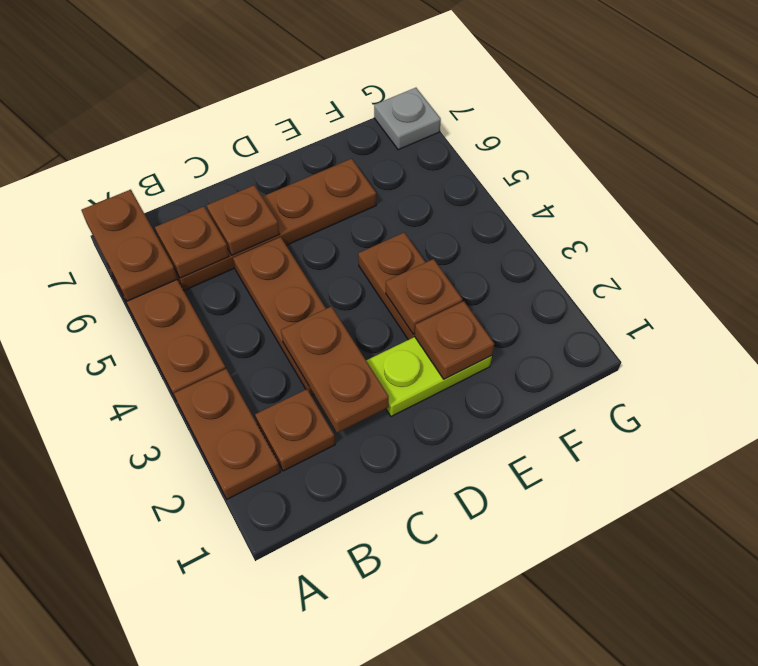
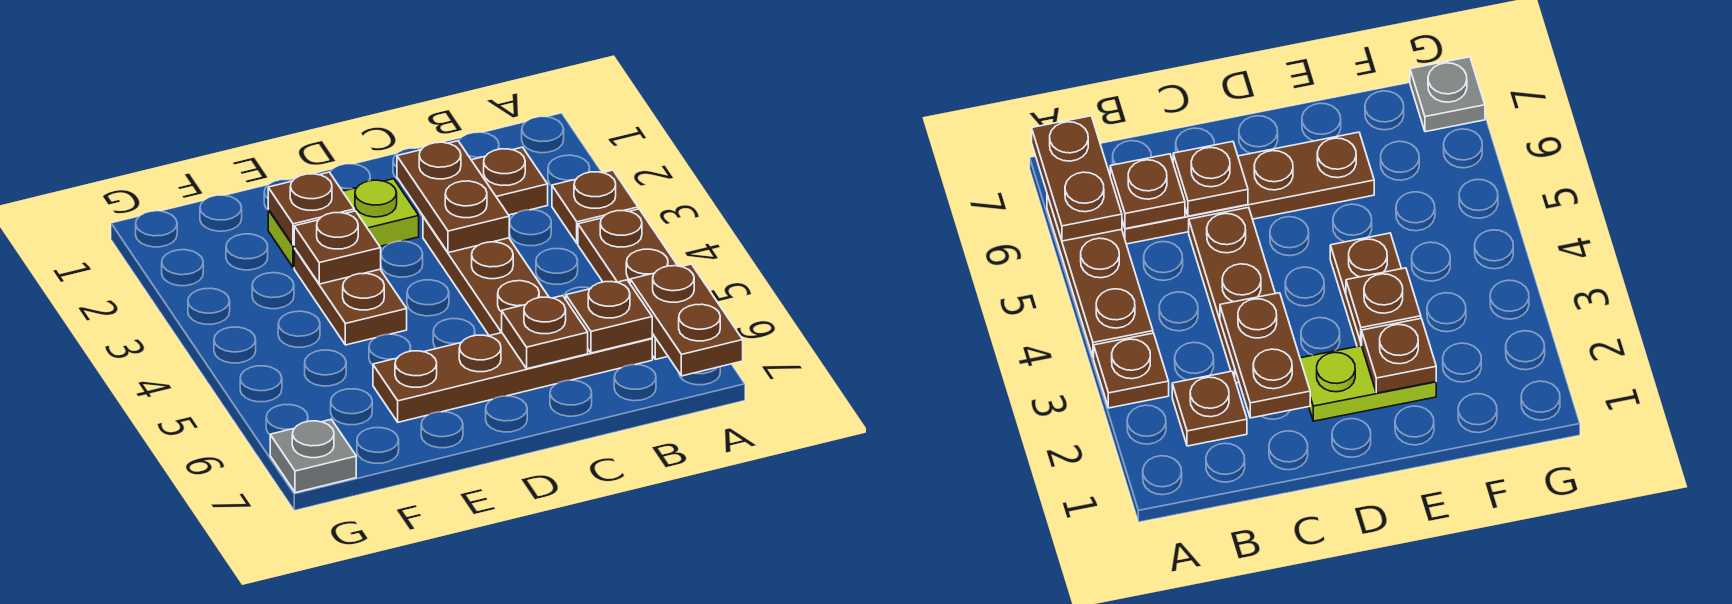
brown 1x2 plate [174,369,280,499] -> brown 1x1 plate [552,170,638,243]

